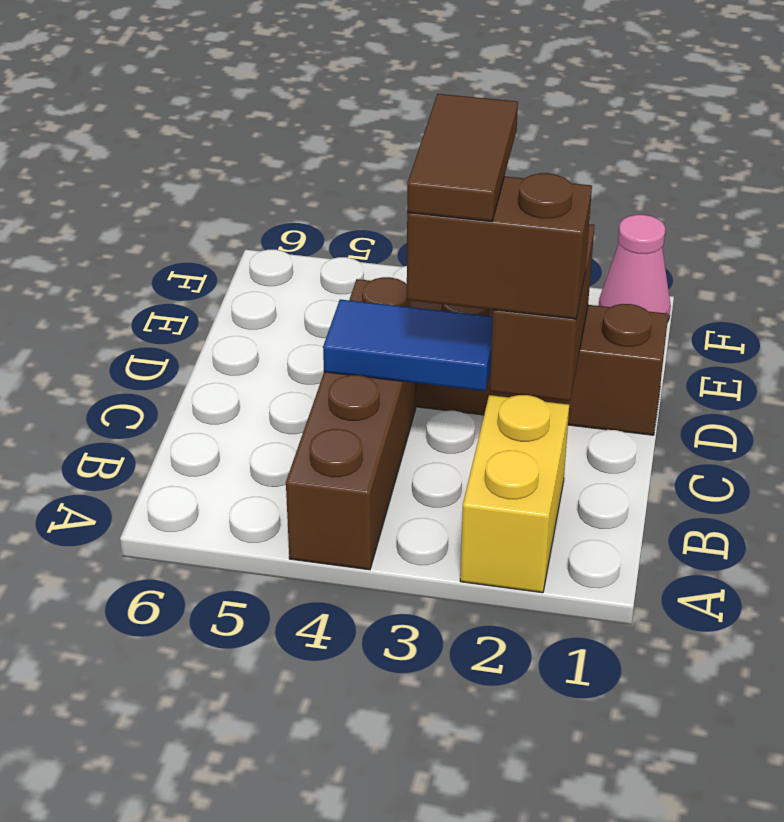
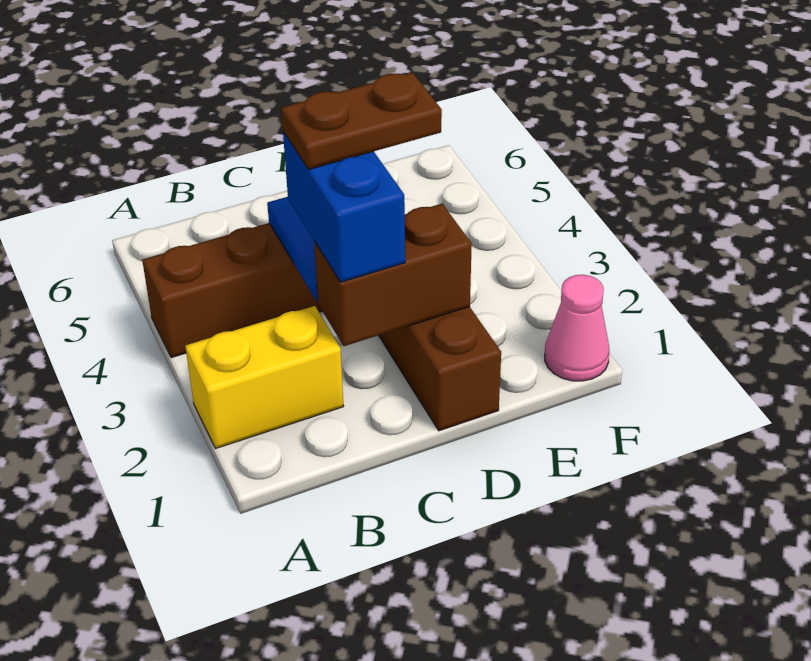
brown 1x2 brick [407,173,592,319] -> blue 1x2 brick [283,132,405,282]
brown 1x2 tile [407,94,518,222] -> brown 1x2 plate [281,72,442,170]

